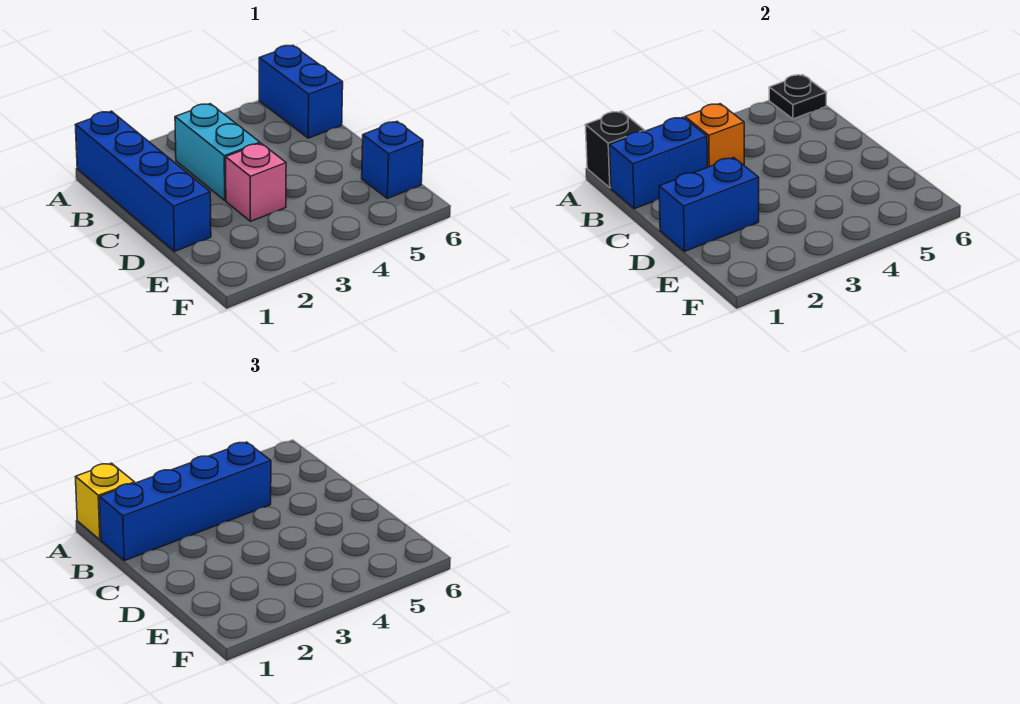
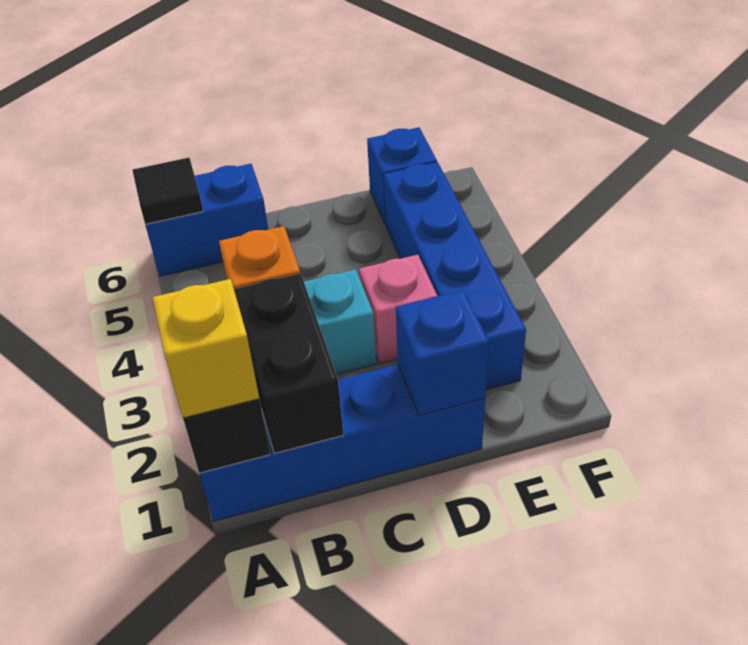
black 1x1 plate [769,75,827,119] -> black 1x1 tile [132,158,203,224]
blue 1x2 brick [610,117,707,209] -> black 1x2 brick [234,273,344,454]
blue 1x4 brick [100,442,271,561] -> blue 1x4 brick moved to [384,162,526,390]
blue 1x2 brick [659,158,759,251] -> blue 1x1 brick [396,290,489,415]

